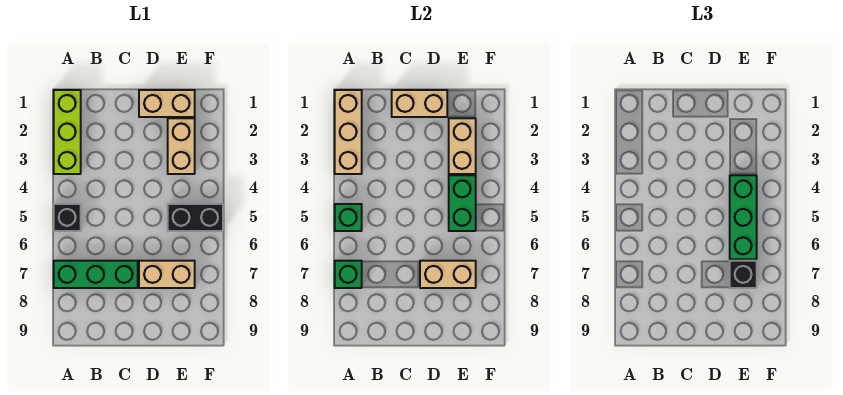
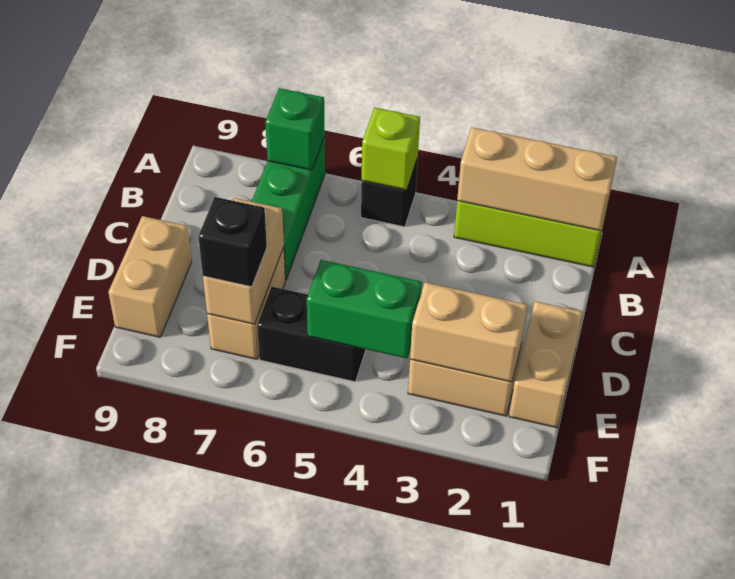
green 1x1 brick [335,204,362,231] -> lime 1x1 brick [362,108,420,190]
tan 1x2 brick [392,90,447,117] -> tan 1x2 brick moved to [108,216,192,337]
green 1x3 brick [730,175,757,259] -> none
black 1x2 brick [168,204,223,231] -> black 1x2 brick turned to [257,287,366,382]

